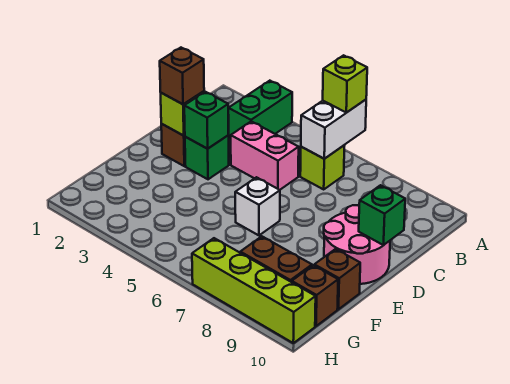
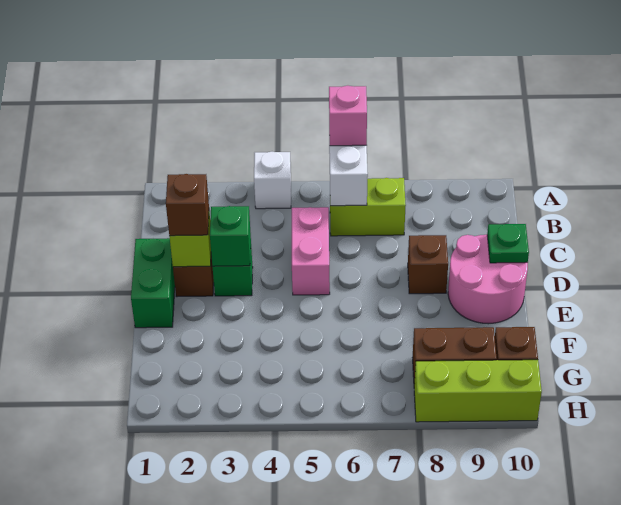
green 1x2 brick [228,81,292,139] -> green 1x2 brick moved to [131,238,175,328]
lime 1x1 brick [323,55,367,113] -> pink 1x1 brick [329,86,367,146]
lime 1x1 brick [300,145,345,189] -> lime 1x2 brick [330,178,406,236]
pink 1x2 brick [231,121,299,190] -> pink 1x2 brick turned to [292,207,330,295]
green 1x1 brick [359,185,405,245] -> green 1x1 plate [487,224,529,263]
white 1x1 brick [235,177,280,235] -> white 1x1 brick moved to [254,152,291,209]
brown 1x1 brick [314,249,360,309] -> brown 1x1 brick moved to [408,235,448,294]
lime 1x4 brick [192,238,316,343] -> lime 1x3 brick [414,360,542,422]

